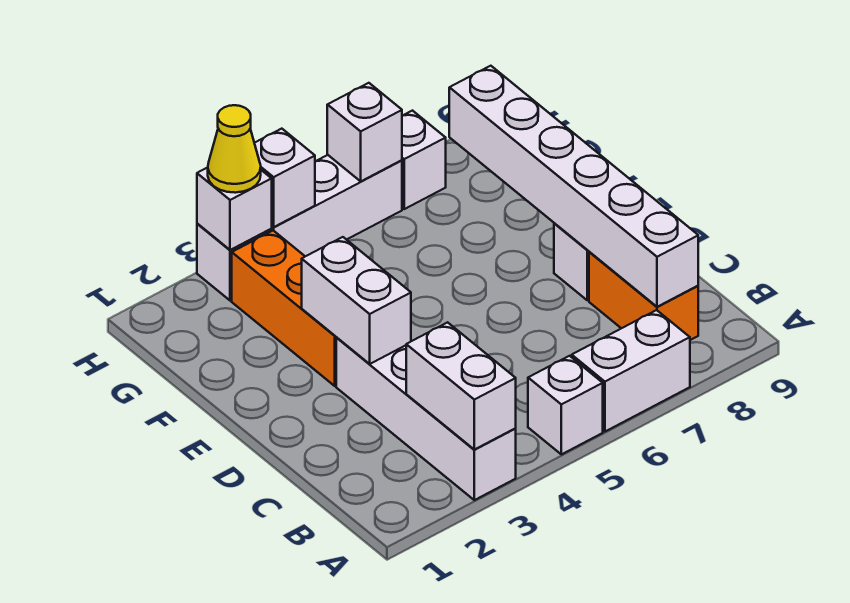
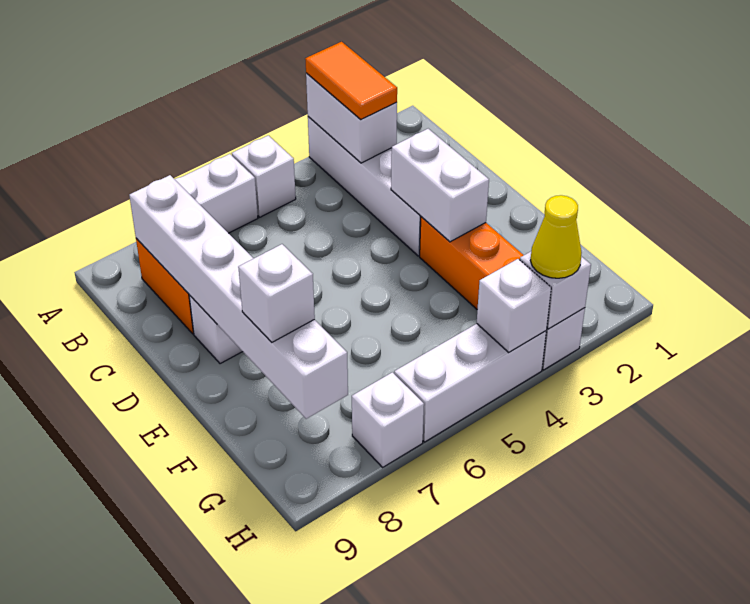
none -> orange 1x2 tile [305,42,397,120]
white 1x1 brick [327,83,402,181] -> white 1x1 brick moved to [238,244,315,342]

